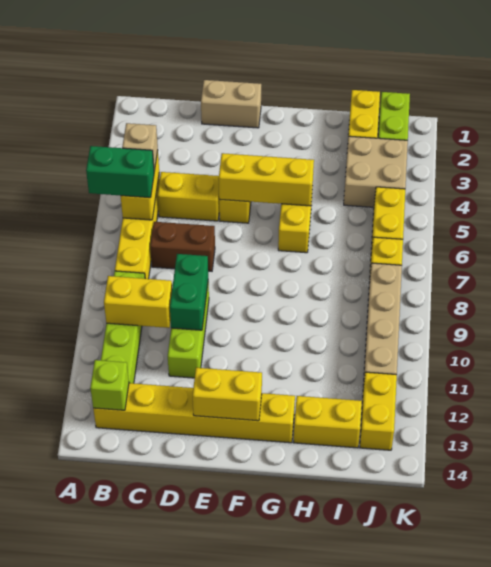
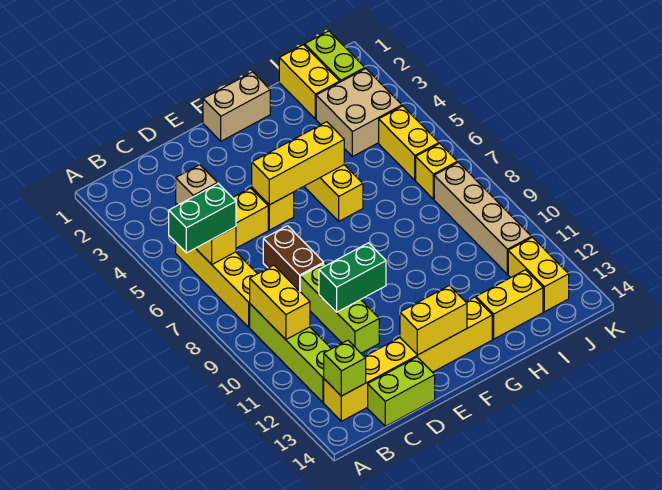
yellow 1x2 brick [104,276,172,328] -> yellow 1x2 brick turned to [250,265,310,339]
brown 1x2 brick [150,222,215,271] -> brown 1x2 brick turned to [263,226,324,291]
none -> lime 1x2 brick [368,357,435,426]
tan 1x2 brick [201,80,261,128] -> tan 1x2 brick moved to [203,72,270,141]
green 1x2 brick [170,254,208,330] -> green 1x2 brick turned to [319,243,386,312]

